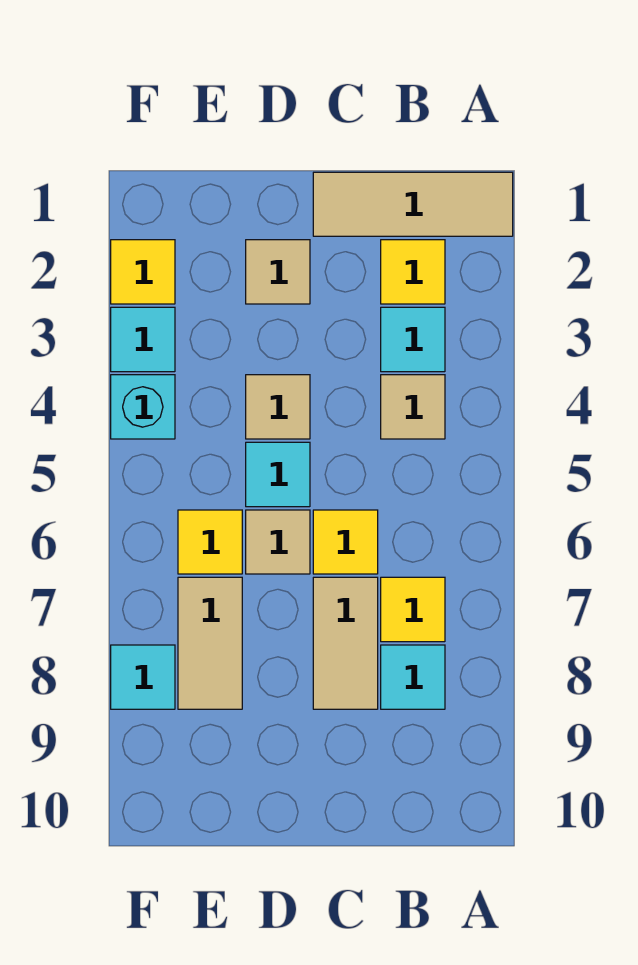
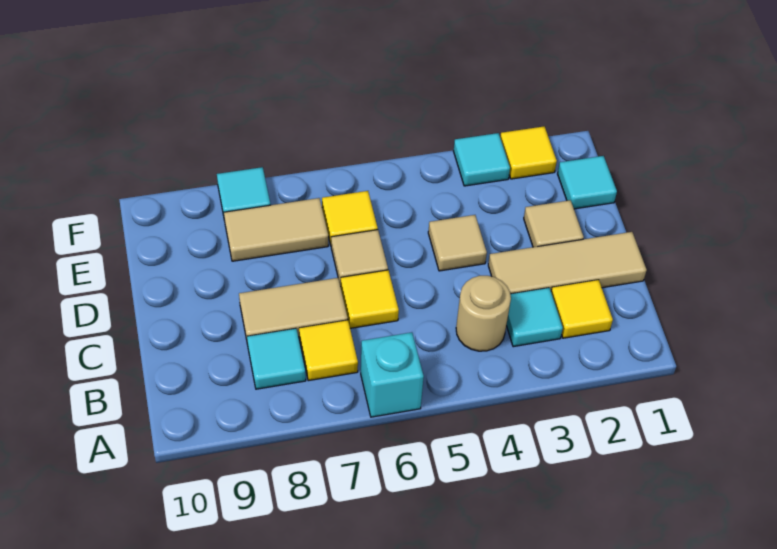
tan 1x3 tile [313,172,513,236] -> tan 1x3 tile turned to [488,232,647,294]
tan 1x1 tile [381,375,445,439] -> tan 1x1 round brick [456,276,511,351]
cyan 1x1 tile [246,442,310,507] -> cyan 1x1 tile moved to [558,156,617,209]
cyan 1x1 brick [111,375,175,439] -> cyan 1x1 brick moved to [361,332,424,417]

